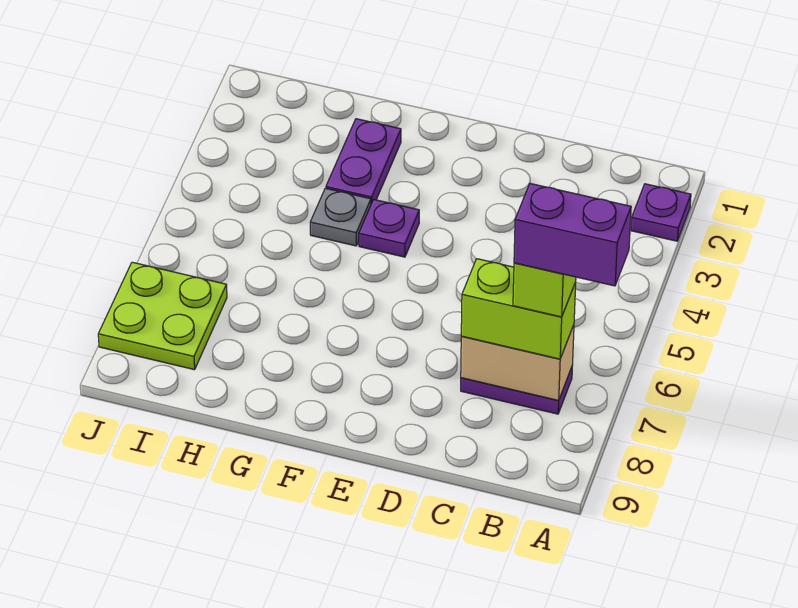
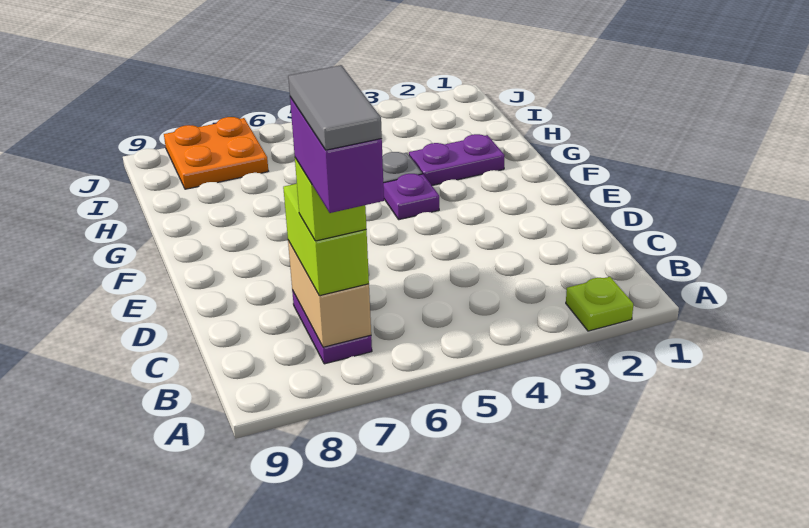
purple 1x1 plate [631,184,691,241] -> lime 1x1 plate [566,277,633,331]
none -> grey 1x2 tile [288,65,382,150]
lime 2x2 plate [98,262,227,370] -> orange 2x2 plate [164,117,268,189]

